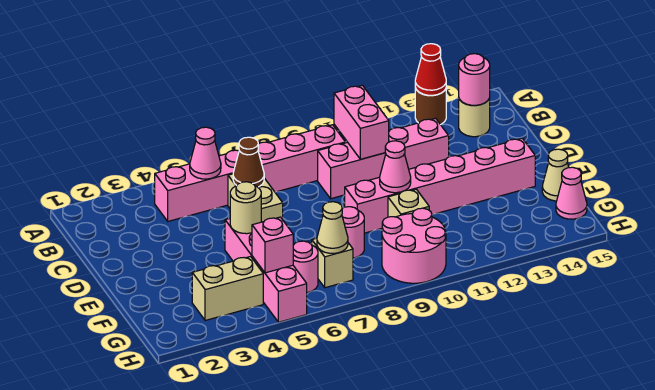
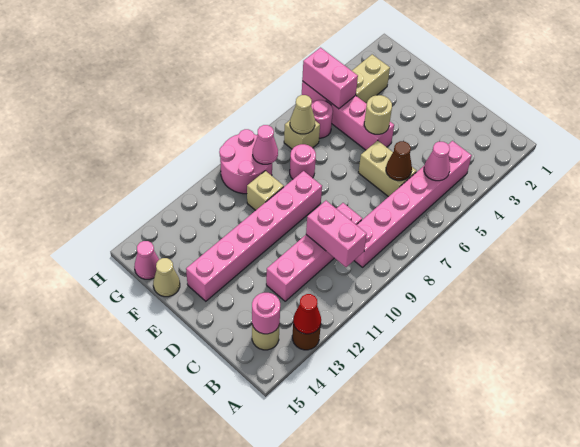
pink 1x1 cone [380,141,411,193] -> pink 1x1 cone moved to [253,125,278,164]
pink 1x1 brick [252,217,293,273] -> pink 1x2 brick [302,48,358,109]

